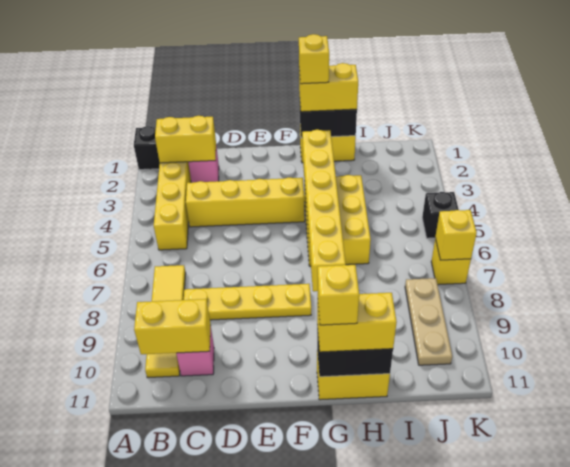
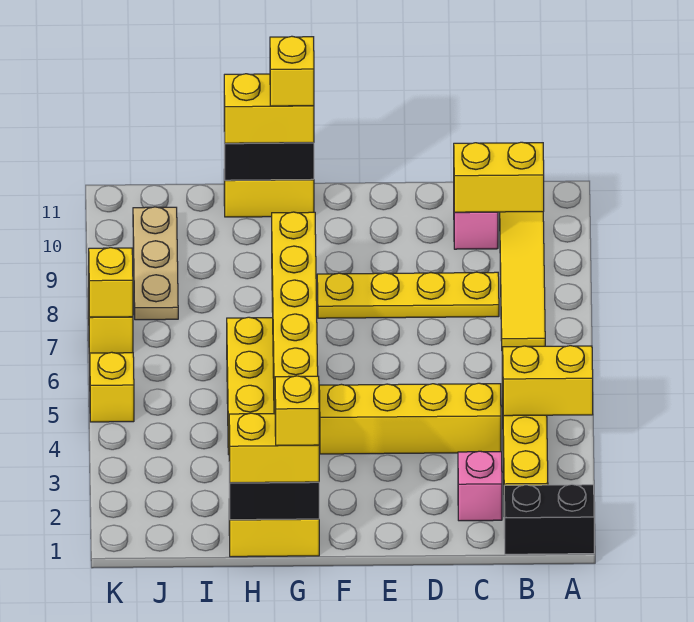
yellow 1x2 brick [155,116,216,163] -> yellow 1x2 brick moved to [502,346,593,416]
black 1x1 brick [422,192,459,238] -> yellow 1x1 brick [90,352,134,422]

